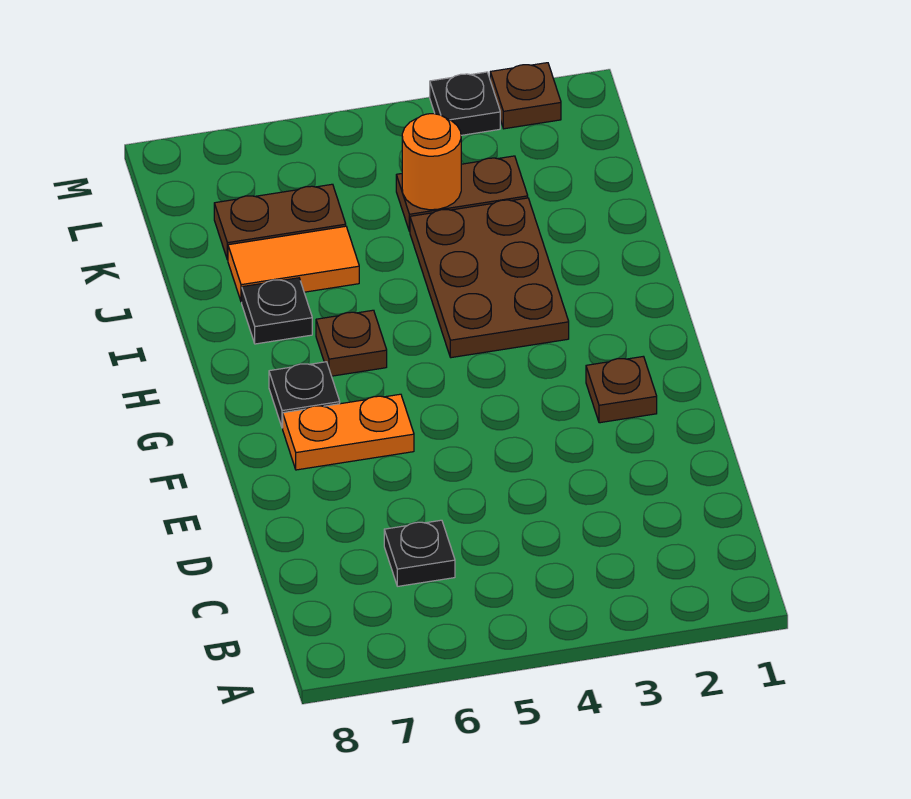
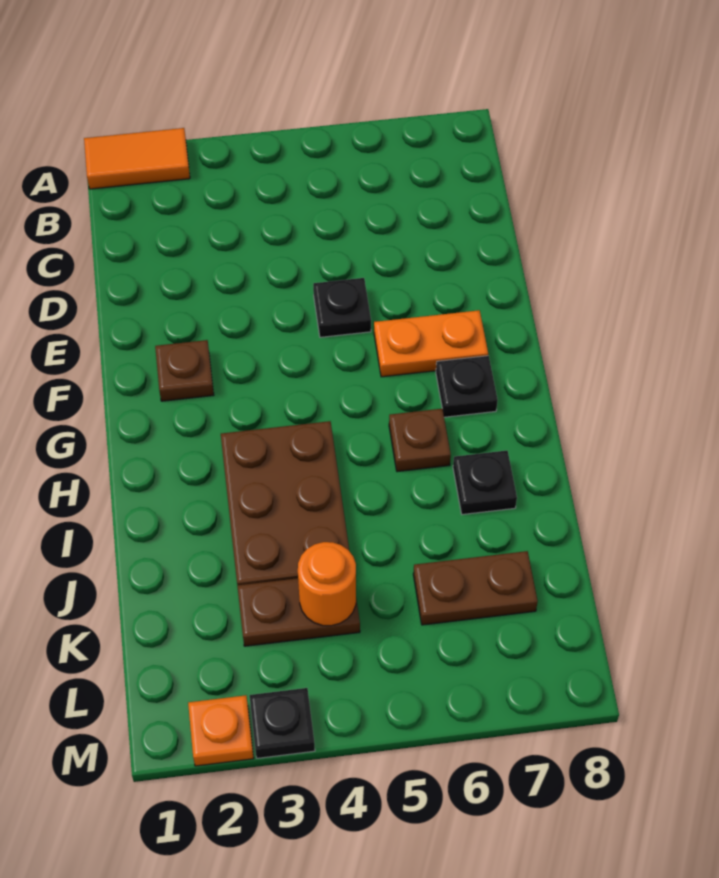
black 1x1 plate [384,520,455,586] -> black 1x1 plate moved to [313,278,371,337]
orange 1x2 tile [228,226,359,302] -> orange 1x2 tile moved to [84,128,190,189]
brown 1x1 plate [490,63,561,129] -> orange 1x1 plate [188,695,254,766]

